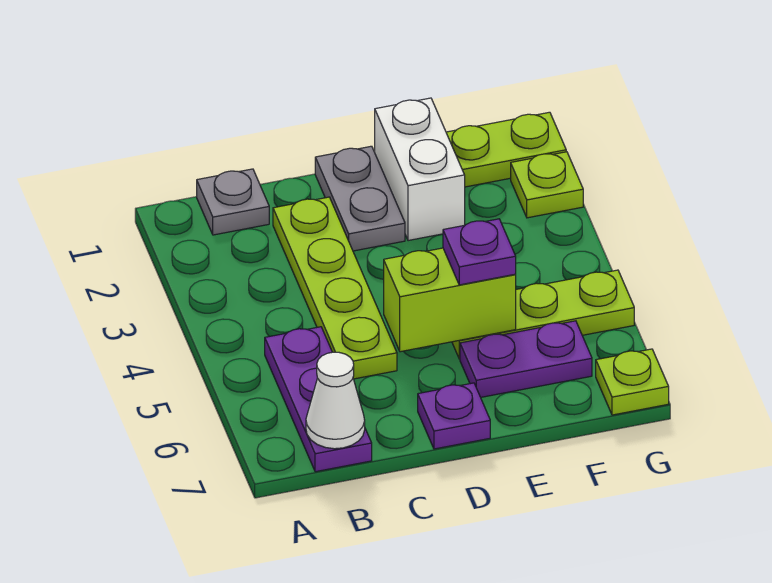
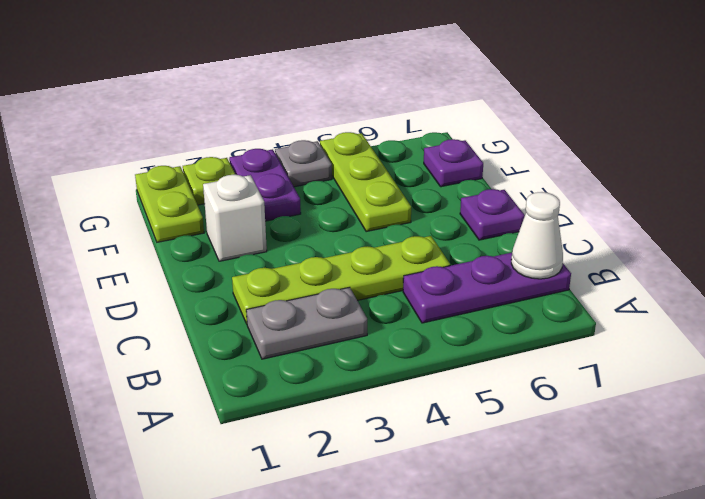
grey 1x1 plate [197,169,269,235] -> grey 1x1 plate moved to [275,140,332,187]
grey 1x2 plate [315,146,405,251] -> grey 1x2 plate moved to [246,287,367,359]
lime 1x2 brick [384,248,516,352] -> none
white 1x2 brick [375,98,465,241] -> white 1x1 brick [203,175,267,261]
purple 1x1 plate [443,219,516,285] -> purple 1x1 plate moved to [424,139,483,187]
purple 1x2 plate [460,321,592,397] -> purple 1x2 plate moved to [229,149,301,221]
lime 1x1 plate [596,349,669,415] -> none

